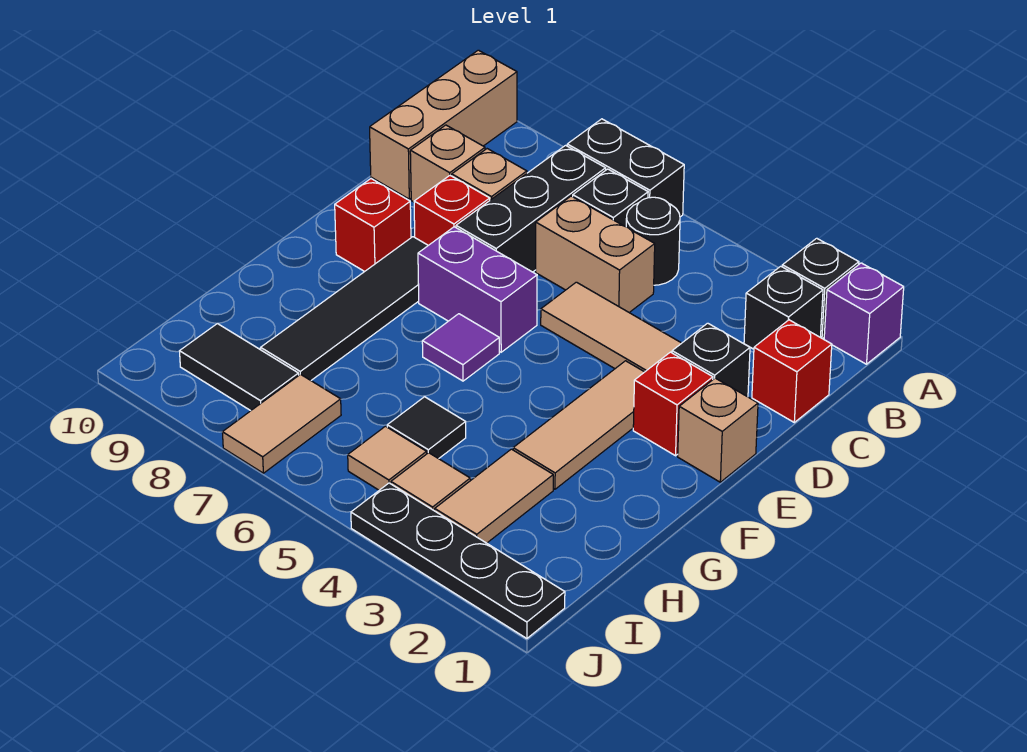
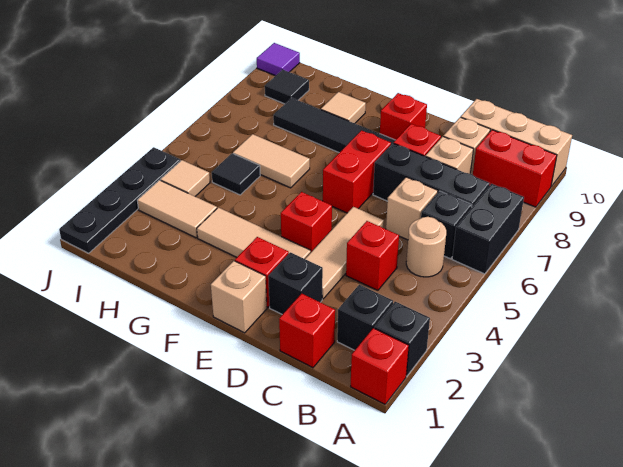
purple 1x1 brick [824,263,904,364] -> red 1x1 brick [351,328,409,404]
none -> red 1x2 brick [473,130,557,207]
black 1x1 round brick [626,197,680,285] -> tan 1x1 round brick [406,217,446,277]
none -> red 1x1 brick [346,221,399,290]
tan 1x2 brick [536,196,655,312] -> tan 1x1 brick [386,177,438,240]
none -> red 1x1 brick [281,192,332,252]
purple 1x2 brick [418,227,537,352] -> red 1x2 brick [323,130,391,213]
purple 1x1 tile [422,314,499,381] -> purple 1x1 tile moved to [257,43,300,76]
tan 1x1 tile [348,426,427,490] -> tan 1x1 tile moved to [321,92,366,123]
tan 1x2 tile [222,374,341,473] -> tan 1x2 tile moved to [233,134,310,188]
black 1x2 tile [180,324,299,411] -> black 1x1 tile [265,70,309,104]

